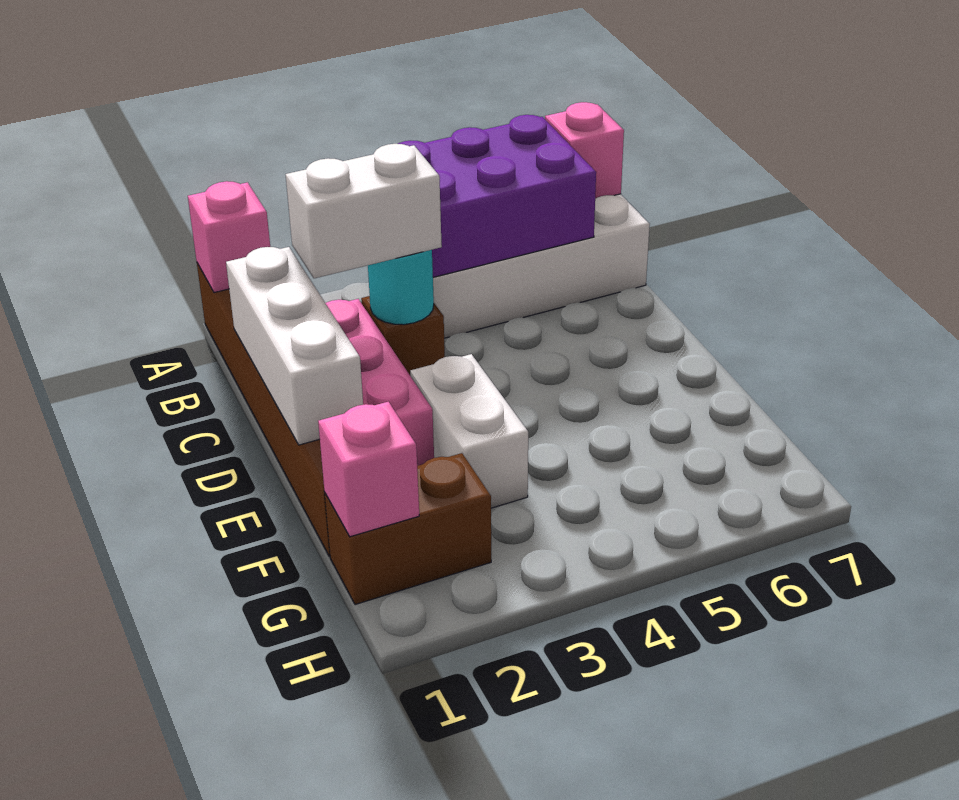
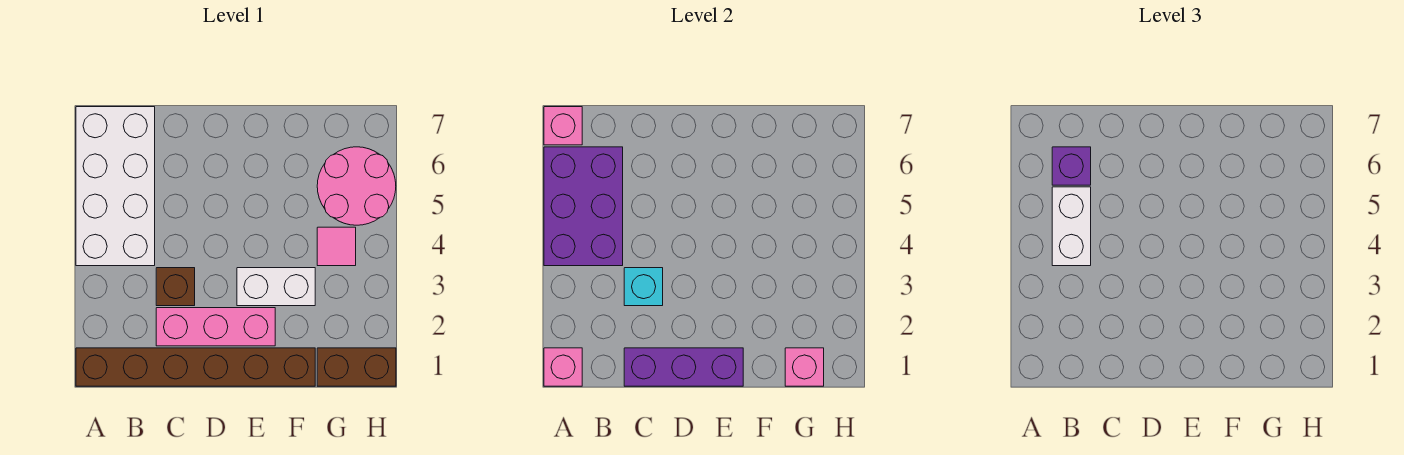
none -> purple 1x1 brick [1052,147,1091,185]
white 1x3 brick [226,247,363,445] -> purple 1x3 brick [624,348,743,386]
white 1x2 brick [286,144,442,278] -> white 1x2 brick moved to [1052,187,1091,266]
cyan 1x1 round brick [368,250,434,325] -> cyan 1x1 brick [624,268,663,306]
brown 1x2 brick [325,453,491,605] -> brown 1x2 brick turned to [317,348,396,386]
none -> pink 1x1 tile [317,227,356,266]
none -> pink 2x2 round brick [317,147,396,225]

